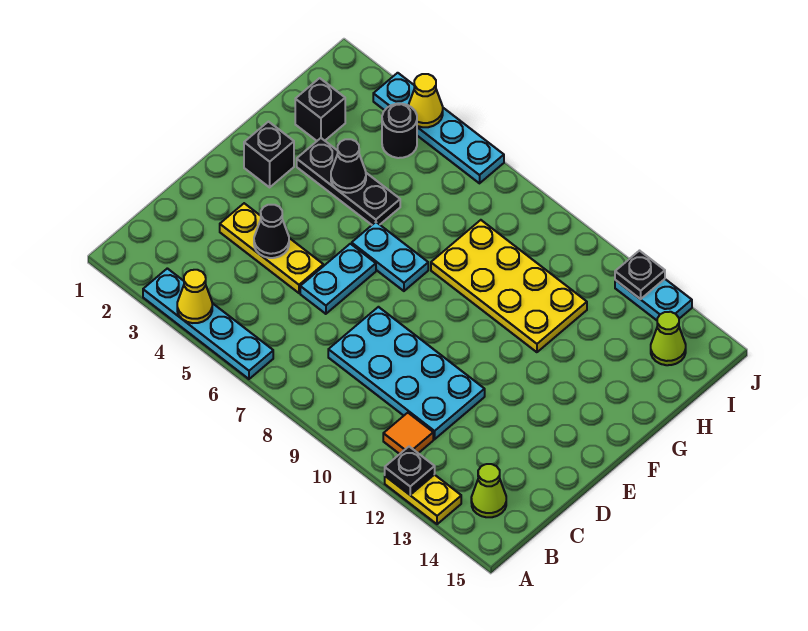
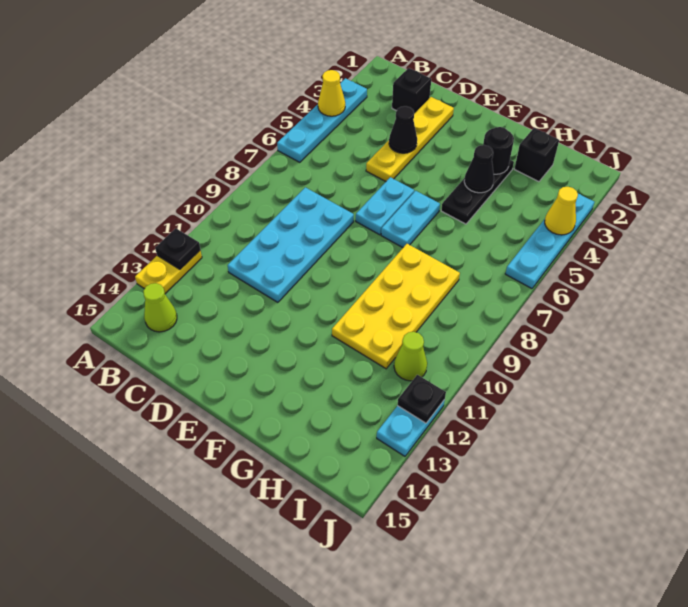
orange 1x1 tile [383,413,433,454] -> none
yellow 1x3 plate [220,203,323,293] -> yellow 1x4 plate [366,97,454,181]
cyan 1x2 plate [300,244,376,314] -> cyan 1x2 plate turned to [356,177,414,235]
black 1x1 brick [244,122,294,187] -> black 1x1 brick moved to [392,68,431,113]
black 1x1 round brick [382,104,417,158] -> black 1x1 round brick moved to [483,127,514,174]
lime 1x1 cone [651,312,686,365] -> lime 1x1 cone moved to [394,332,427,381]

